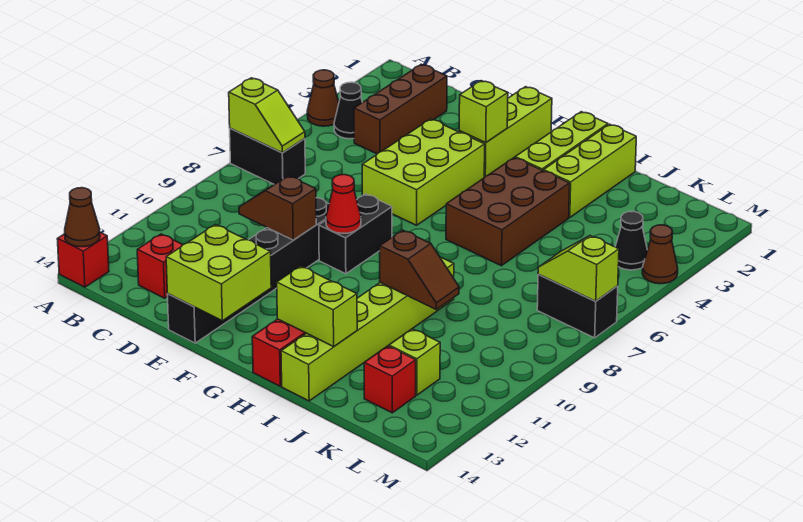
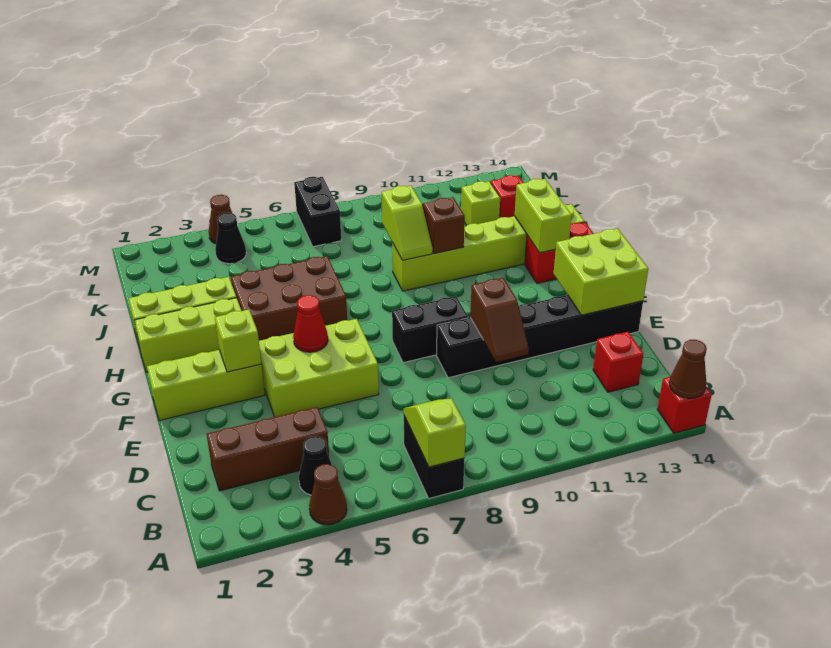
red 1x1 cone [326,175,361,233] -> red 1x1 cone moved to [293,295,328,352]
lime 1x2 slope [538,236,619,301] -> lime 1x2 slope moved to [382,186,433,260]

